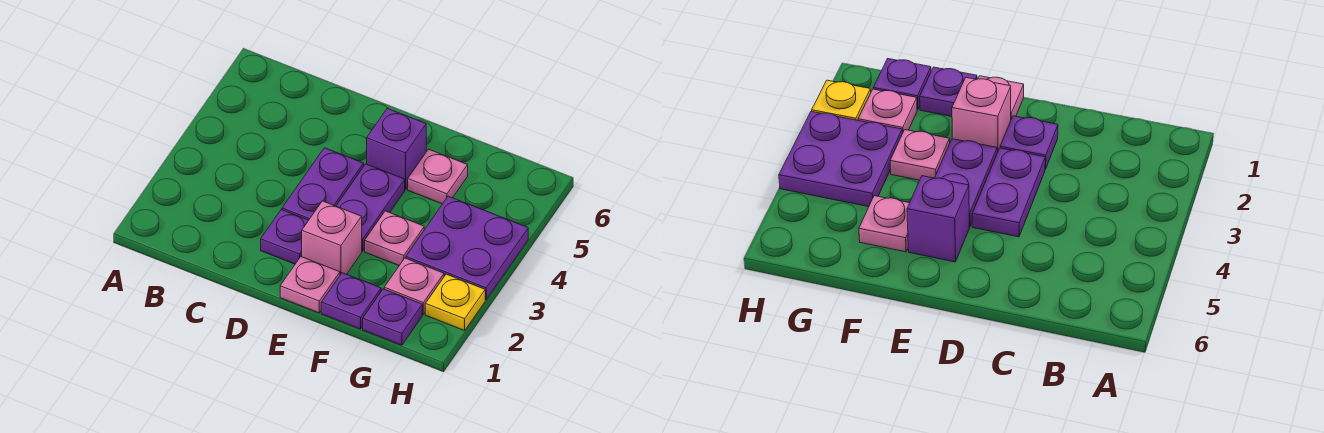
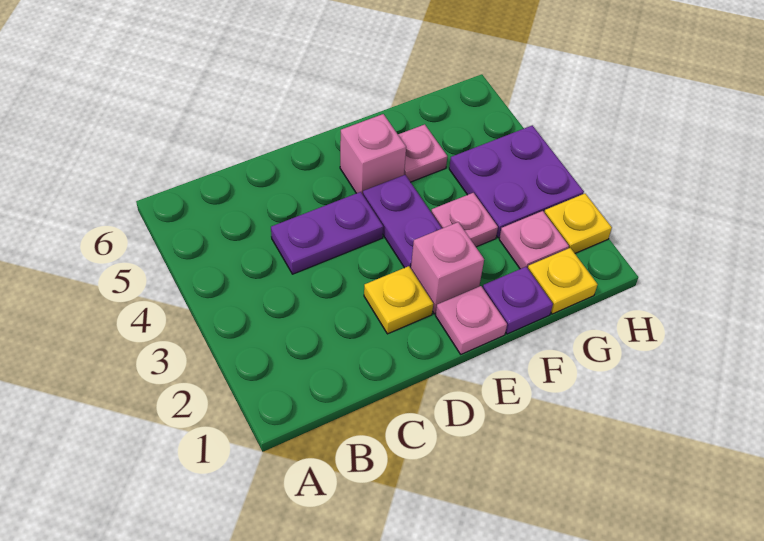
purple 1x1 plate [261,210,309,264] -> yellow 1x1 plate [364,266,433,334]
purple 1x2 plate [282,148,364,220] -> purple 1x2 plate turned to [271,192,383,274]
purple 1x1 brick [367,108,426,189] -> pink 1x1 brick [340,114,406,194]
purple 1x1 plate [363,289,422,345] -> yellow 1x1 plate [528,248,598,314]

